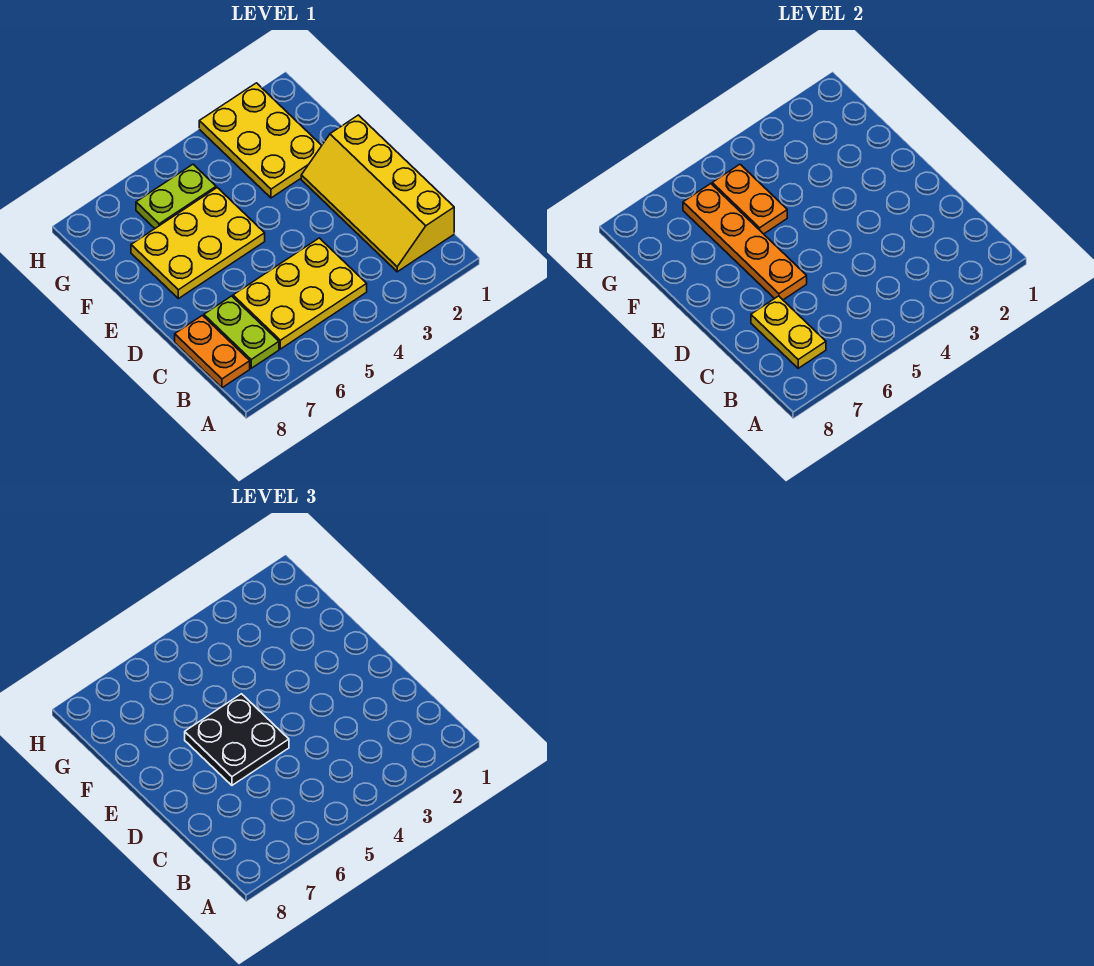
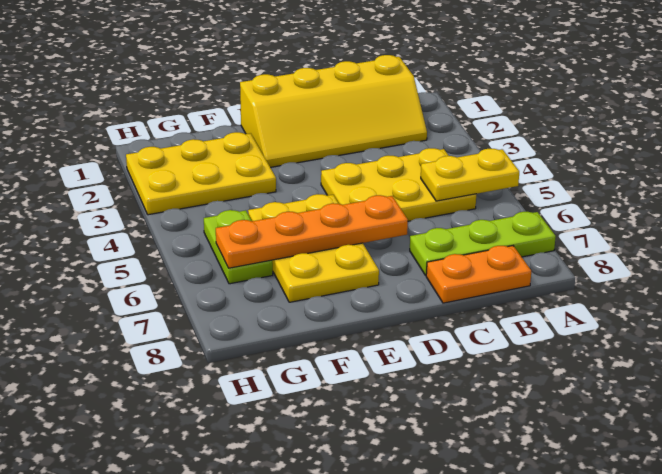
yellow 2x3 plate [233,238,367,349] -> yellow 2x3 plate turned to [321,148,476,221]
lime 1x2 plate [204,296,279,368] -> lime 1x3 plate [410,212,556,275]
yellow 1x2 plate [751,296,826,368] -> yellow 1x2 plate moved to [421,149,519,201]
black 2x2 plate [185,694,289,785] -> none
orange 1x2 plate [712,164,787,234] -> none

